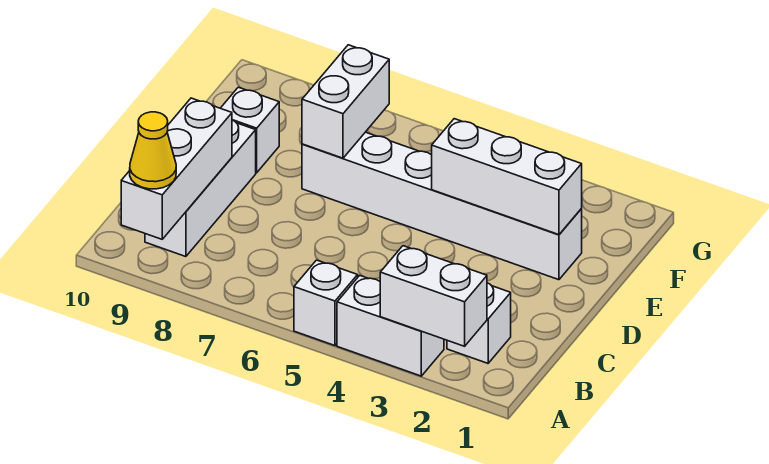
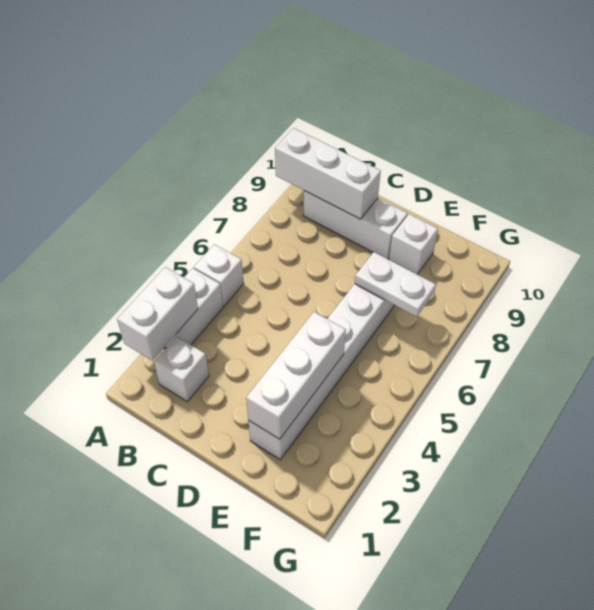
yellow 1x1 cone [130,112,176,189] -> none
white 1x2 brick [302,45,389,158] -> white 1x2 plate [355,252,436,317]

